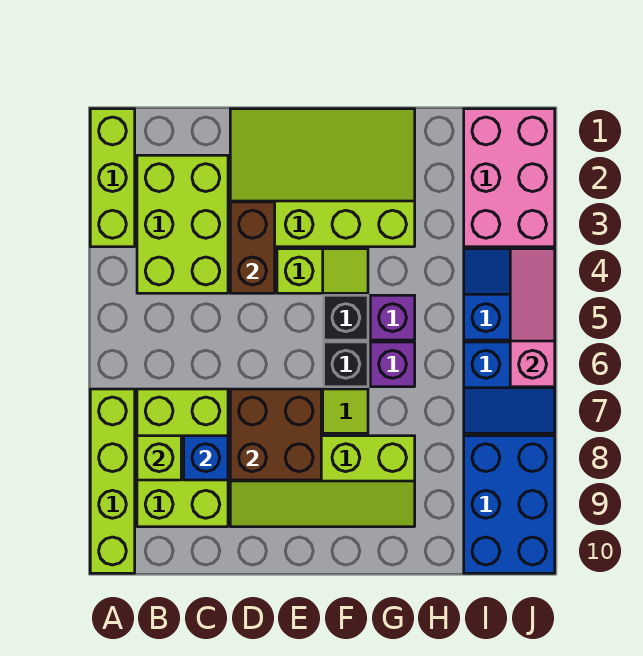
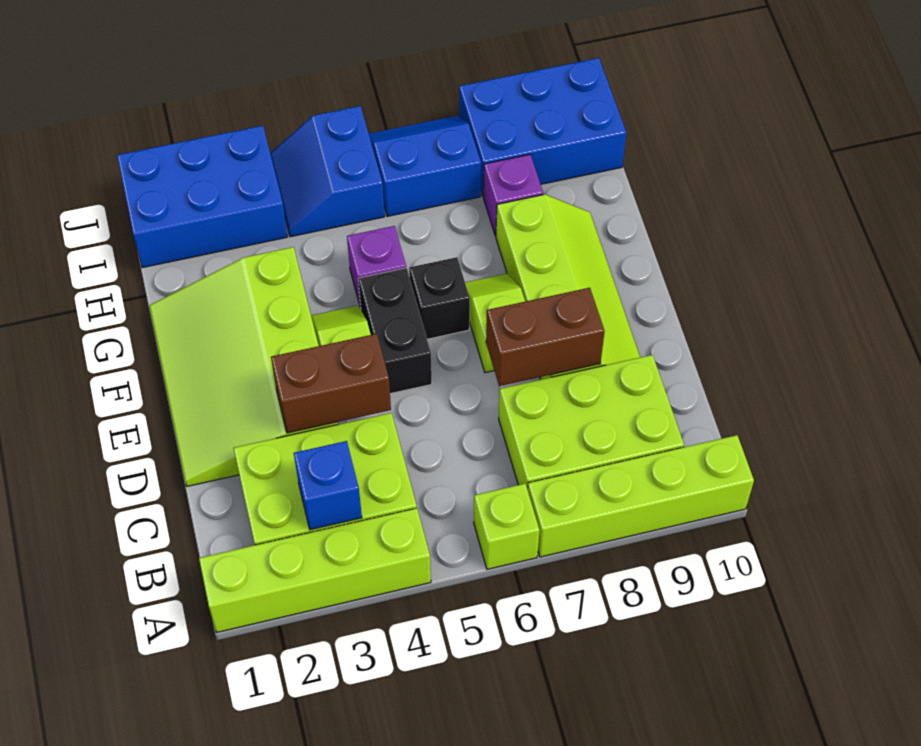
lime 1x3 brick [90,109,135,247] -> lime 1x4 brick [199,508,431,632]
lime 1x1 brick [137,436,181,480] -> lime 1x1 brick moved to [474,484,540,569]
blue 1x1 brick [184,436,228,480] -> blue 1x1 brick moved to [294,441,362,530]
brown 2x2 brick [230,389,321,480] -> brown 1x2 brick [486,288,605,386]
black 1x1 brick [324,295,368,340] -> black 1x2 brick [358,268,432,394]
purple 1x1 brick [370,342,415,387] -> purple 1x1 brick moved to [483,155,543,236]
pink 2x3 brick [464,109,555,247] -> blue 2x3 brick [117,126,287,268]
blue 2x2 slope [464,342,555,433] -> blue 2x2 slope turned to [369,116,481,216]
pink 1x3 slope [510,249,555,387] -> none

